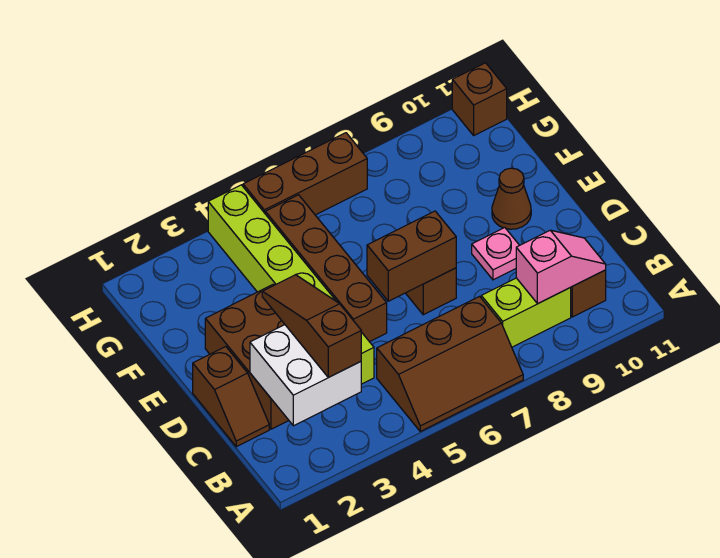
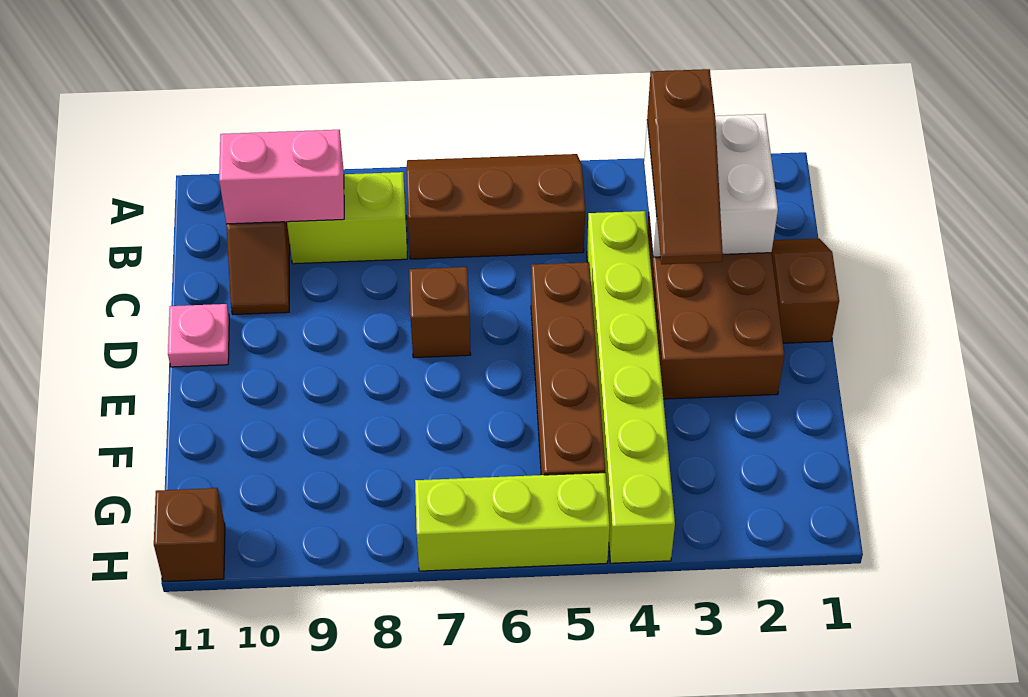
pink 1x2 slope [516,230,606,304] -> pink 1x2 brick [219,130,344,224]
brown 1x2 brick [367,211,456,301] -> none
pink 1x1 plate [472,228,519,280] -> pink 1x1 plate moved to [168,304,229,367]
brown 1x1 cone [492,168,531,229] -> none
brown 1x3 brick [243,133,367,215] -> lime 1x3 brick [415,473,610,571]

